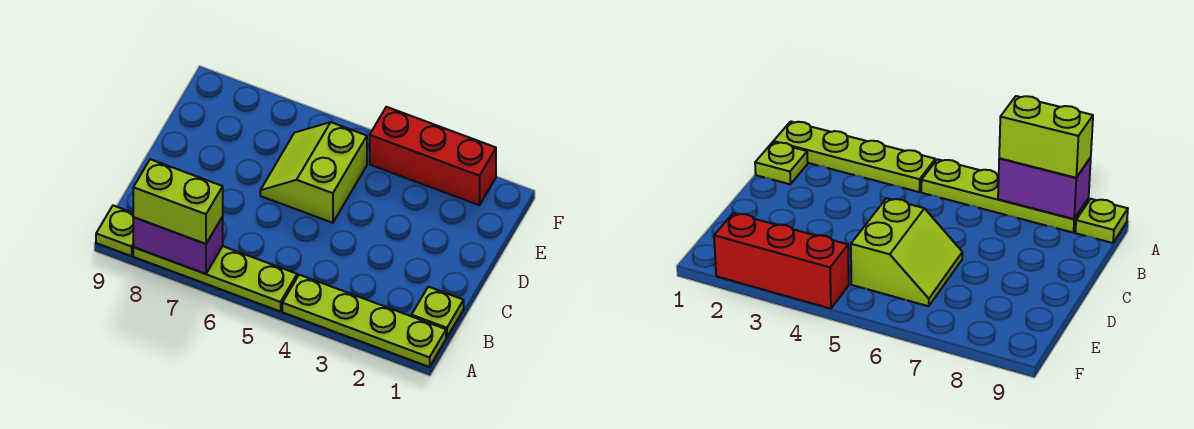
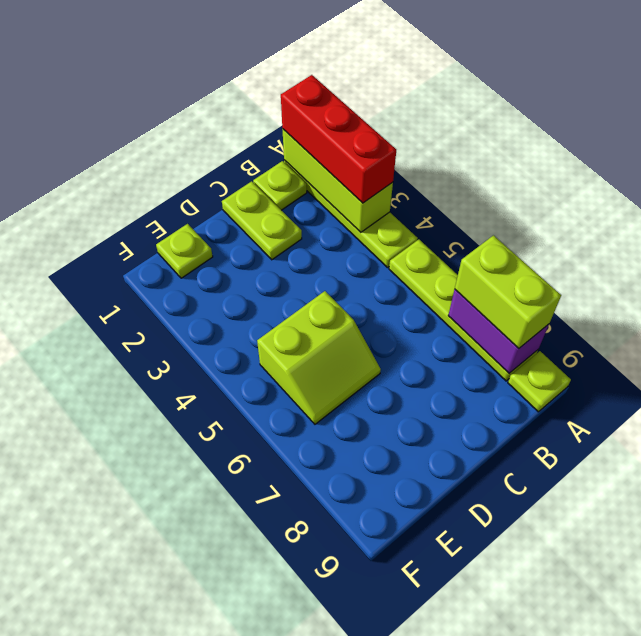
none -> lime 1x3 brick [282,129,393,232]
none -> lime 1x2 plate [222,181,302,260]
none -> lime 1x1 plate [156,224,213,278]
red 1x3 brick [370,107,496,205] -> red 1x3 brick moved to [281,75,396,203]

